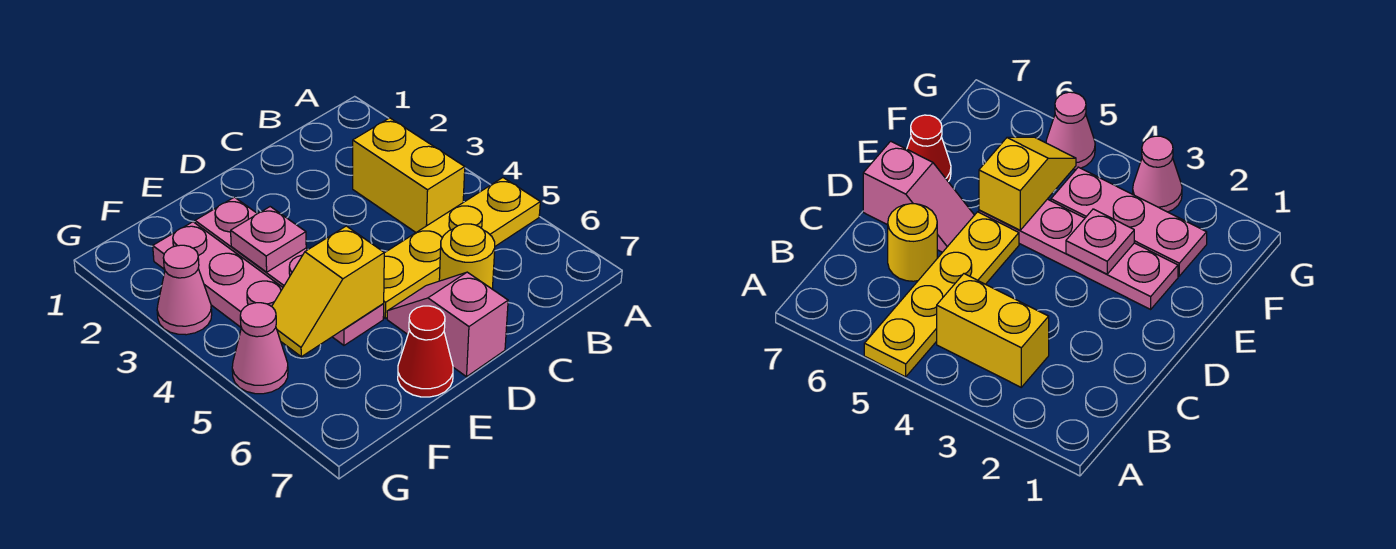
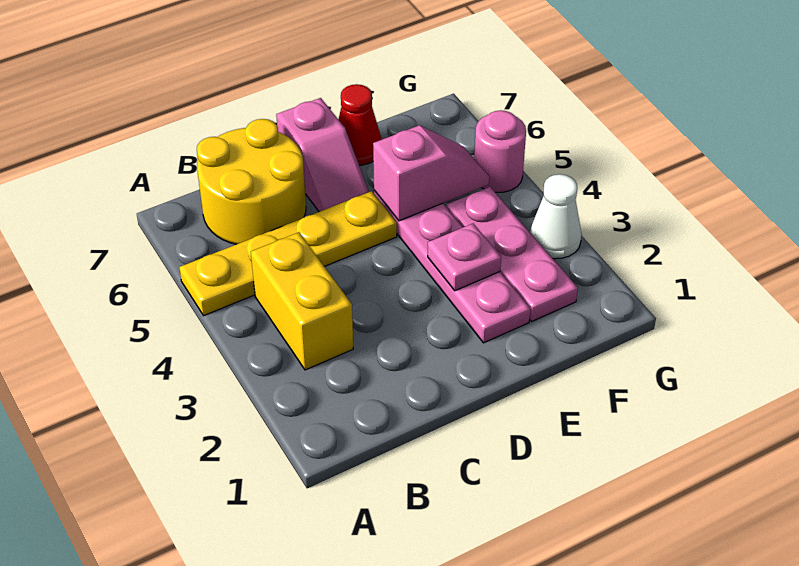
yellow 1x1 round brick [439,224,495,289] -> yellow 2x2 round brick [197,119,306,244]
yellow 1x2 slope [272,226,384,357] -> pink 1x2 slope [373,125,489,221]
pink 1x1 cone [157,245,212,335] -> white 1x1 cone [530,174,582,259]
pink 1x1 cone [232,303,288,394] -> pink 1x1 round brick [474,110,526,192]

